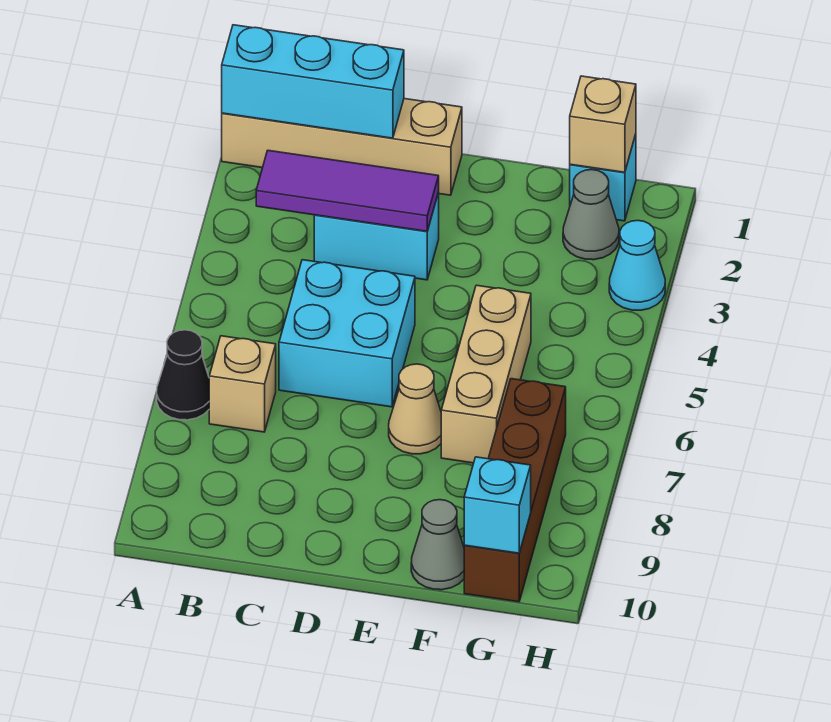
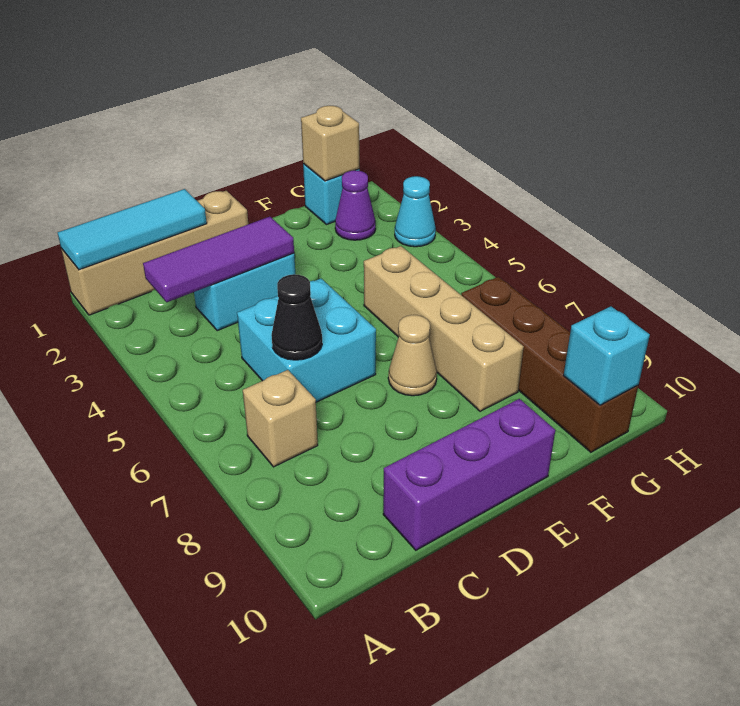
cyan 1x3 brick [222,25,404,138] -> cyan 1x3 tile [58,189,207,270]
black 1x1 cone [157,330,209,420] -> black 1x1 cone moved to [271,274,322,360]
none -> purple 1x3 brick [383,399,555,550]
tan 1x3 brick [441,285,531,463] -> tan 1x4 brick [364,246,524,411]
grey 1x1 cone [411,500,464,590] -> none
grey 1x1 cone [563,170,619,260] -> purple 1x1 cone [335,170,376,240]

